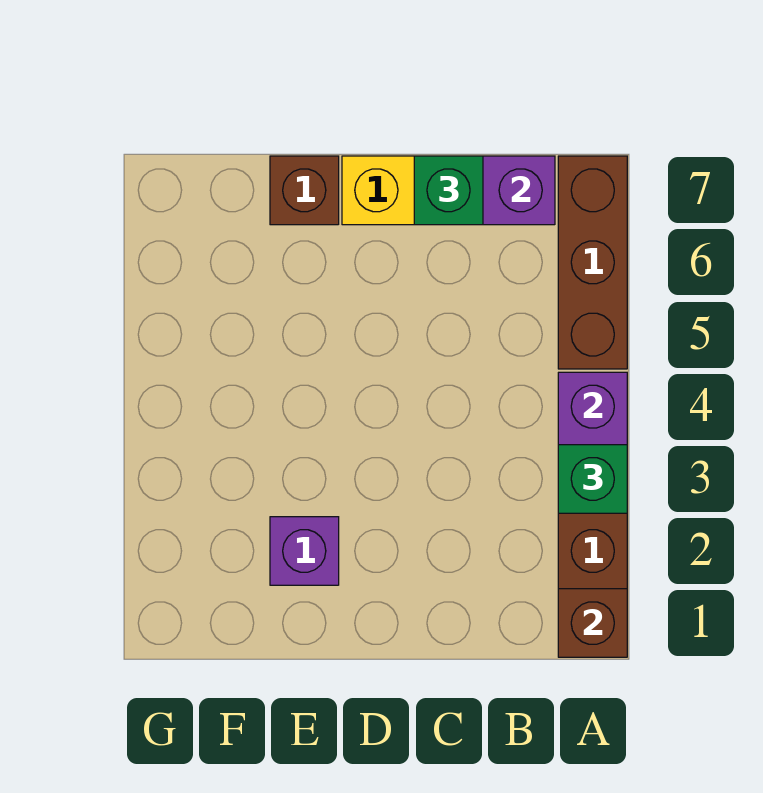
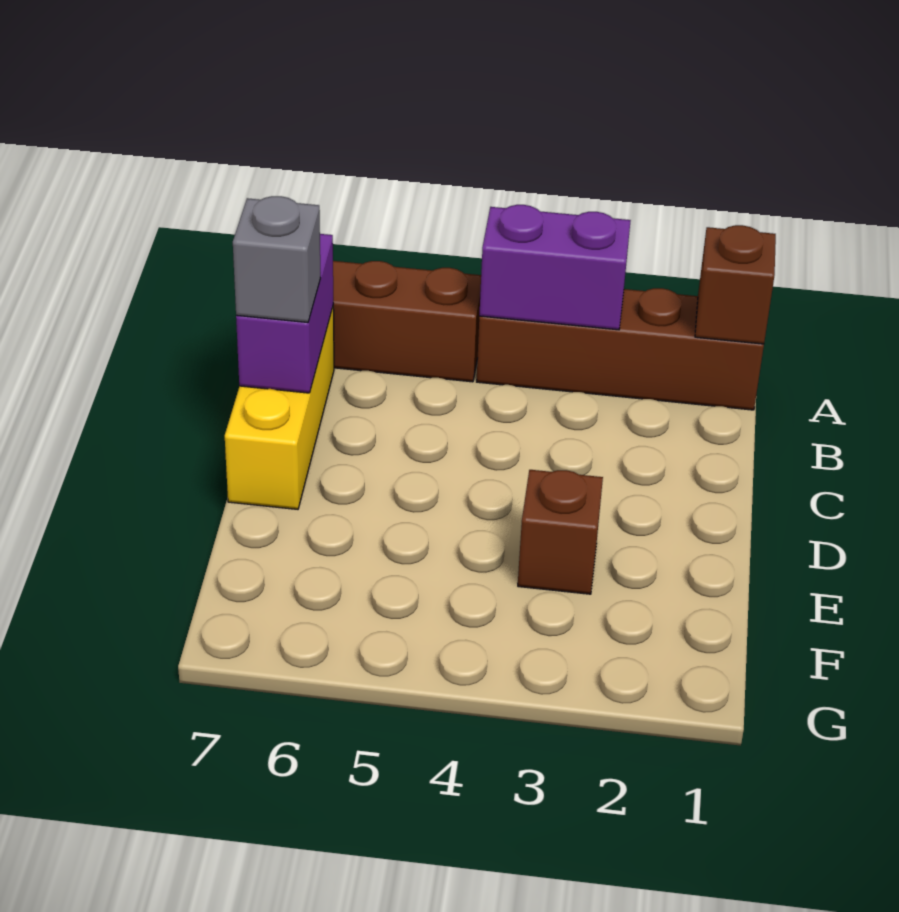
green 1x1 brick [558,445,627,513] -> none
green 1x1 brick [414,156,483,225] -> grey 1x1 brick [233,196,321,322]
purple 1x1 brick [270,517,339,585] -> none
brown 1x1 brick [270,156,339,225] -> brown 1x1 brick moved to [518,470,603,594]

